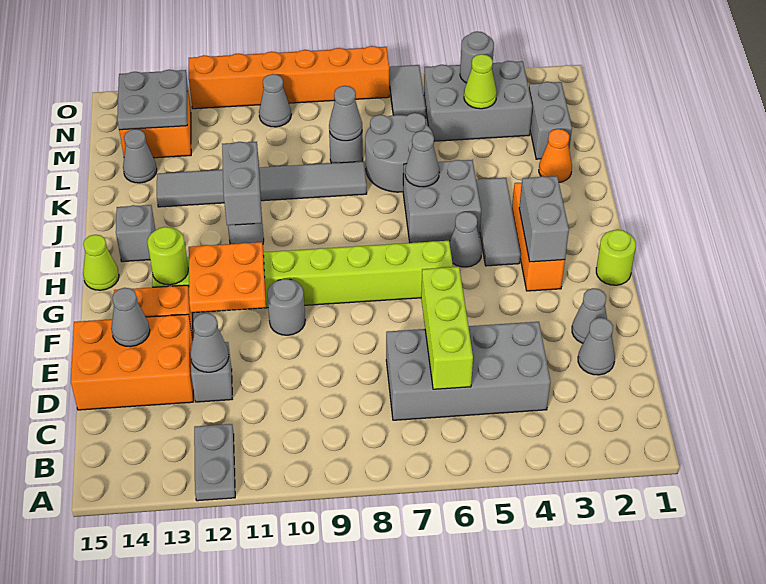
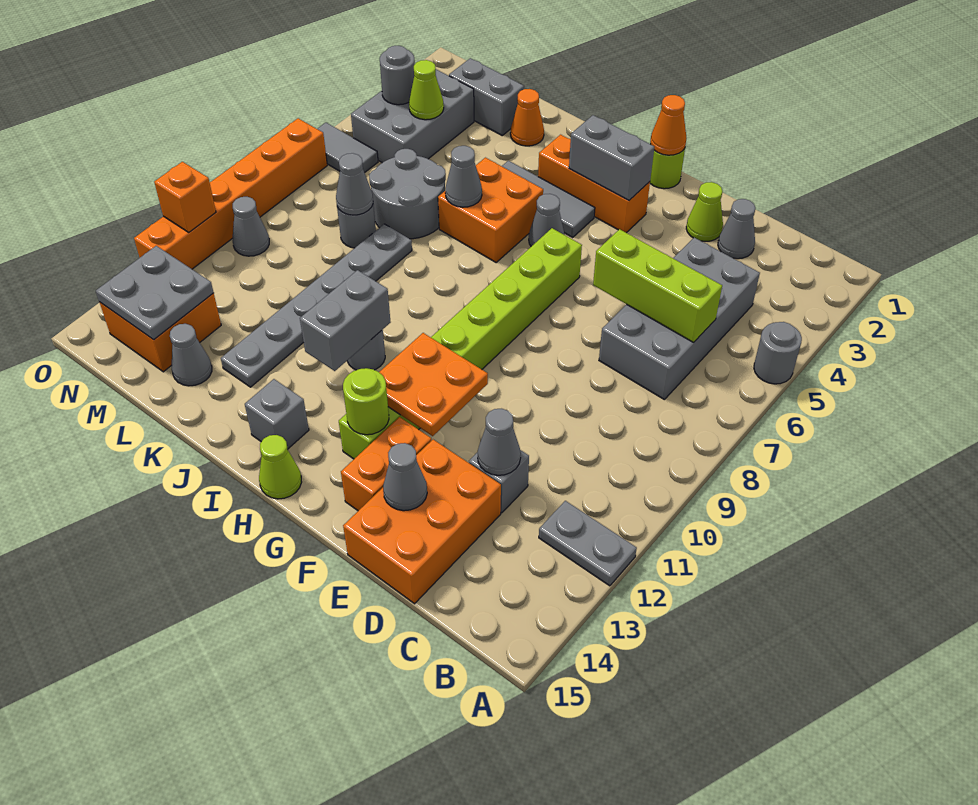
grey 1x1 cone [572,288,607,343] -> lime 1x1 cone [686,182,723,241]
grey 1x1 round brick [267,279,305,335] -> grey 1x1 round brick moved to [754,322,802,384]
none -> orange 1x1 cone [650,95,687,155]
grey 2x2 brick [403,160,481,243] -> orange 2x2 brick [438,158,543,262]
grey 1x2 brick [222,142,262,225] -> grey 1x2 brick turned to [300,270,391,371]
grey 1x6 tile [157,161,367,207] -> grey 1x6 plate [221,224,412,387]
none -> orange 1x1 brick [154,162,216,232]

